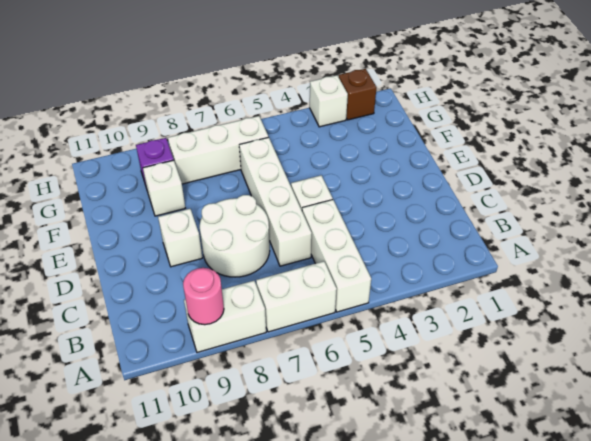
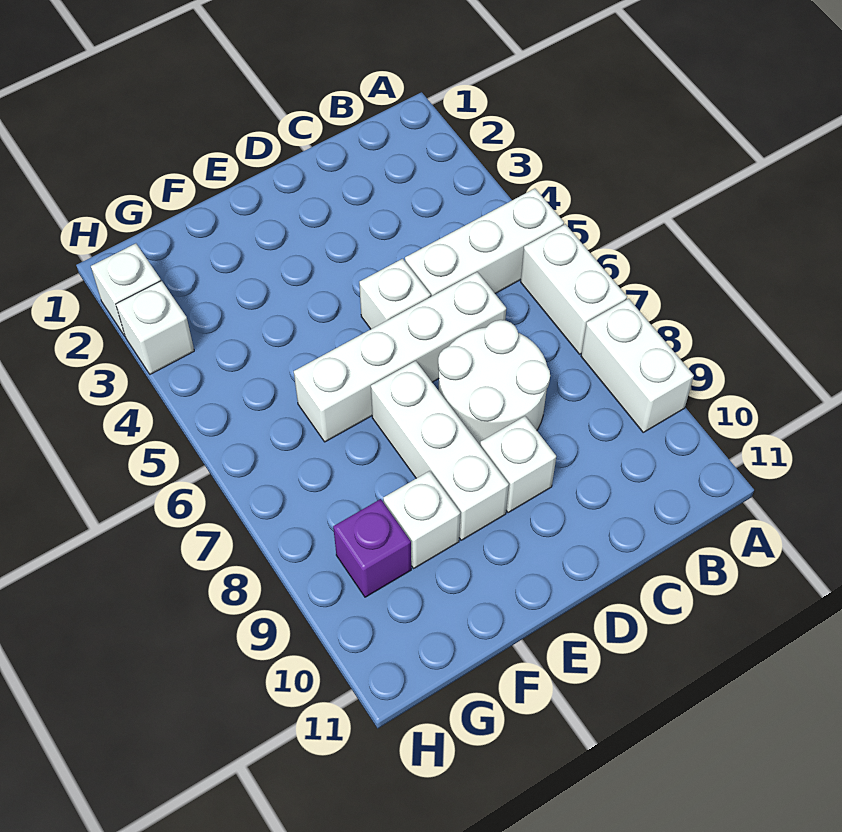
pink 1x1 round brick [183,268,224,325] -> none
white 1x3 brick [168,116,268,184] -> white 1x3 brick moved to [371,361,509,540]
brown 1x1 brick [339,69,377,120] -> white 1x1 brick [91,243,161,336]

